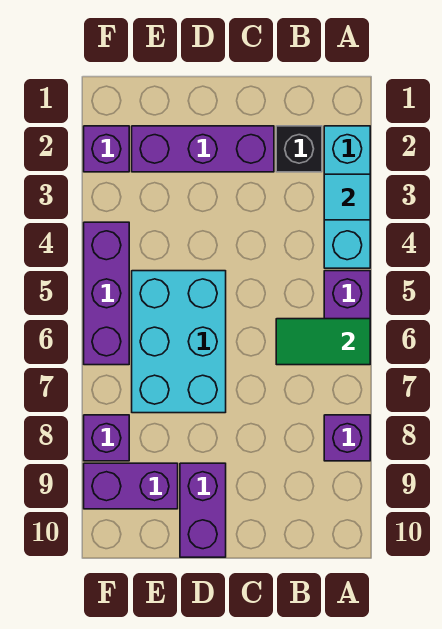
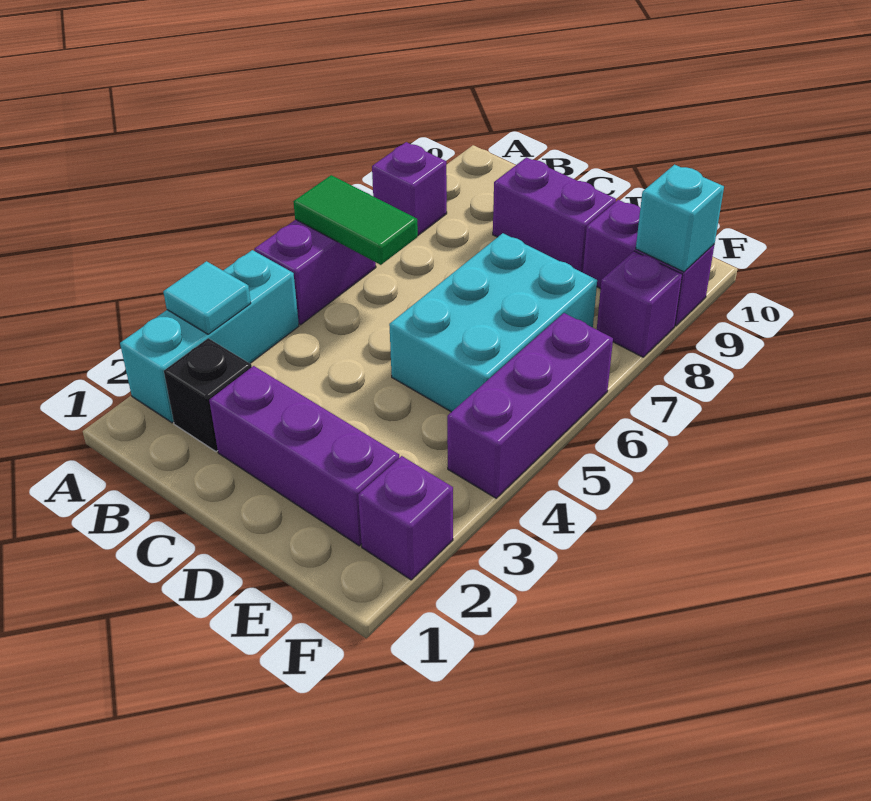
purple 1x2 brick [180,463,226,557] -> purple 1x2 brick turned to [493,157,616,272]
none -> cyan 1x1 brick [636,165,724,272]

